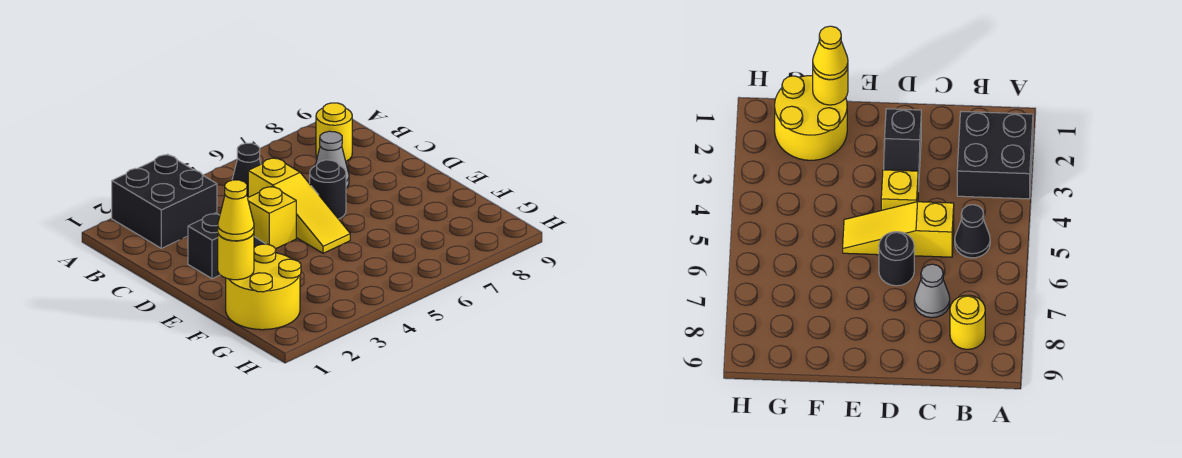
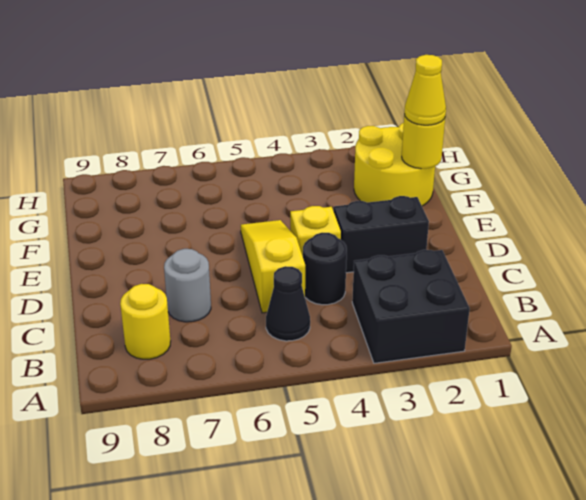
grey 1x1 cone [315,131,349,188] -> grey 1x1 round brick [164,249,211,322]
black 1x2 slope [188,213,265,279] -> black 1x2 brick [334,196,429,273]
black 1x1 round brick [310,160,346,219] -> black 1x1 round brick moved to [303,233,347,305]

